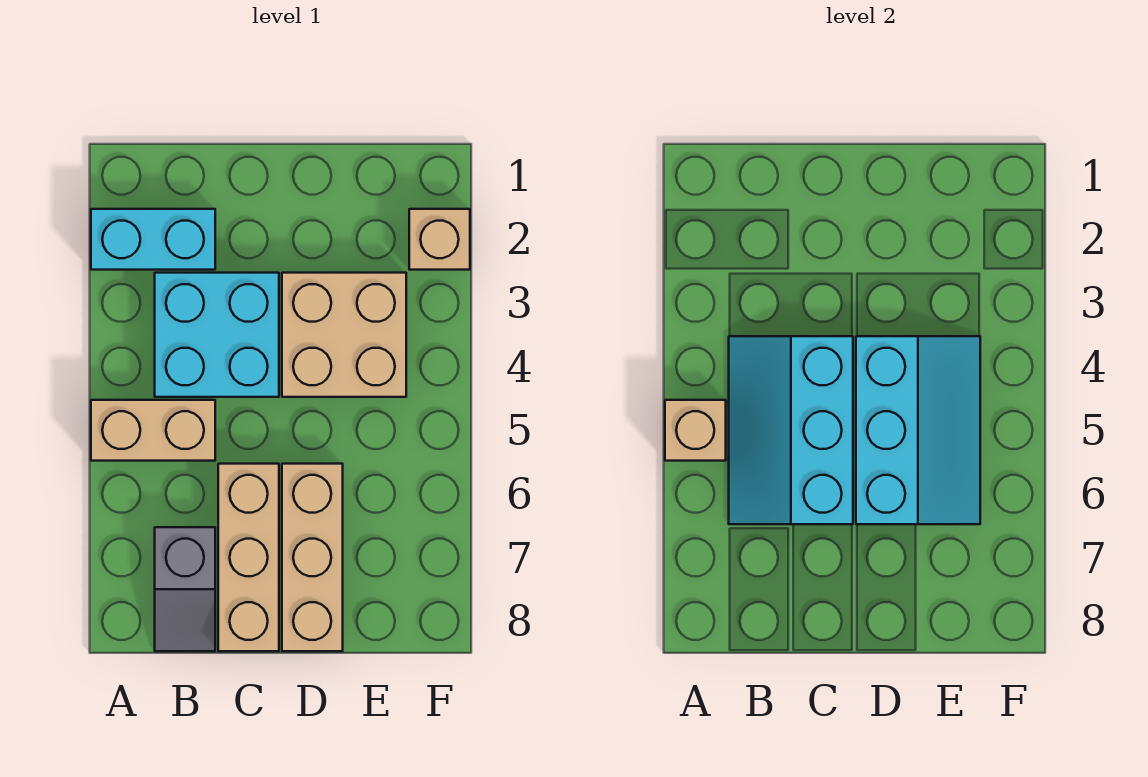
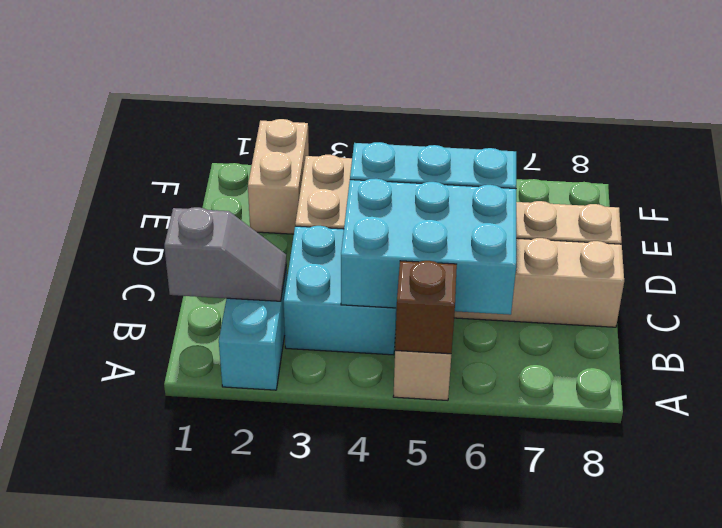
tan 1x1 brick [665,400,726,461] -> brown 1x1 brick [395,261,457,354]
cyan 2x3 slope [729,336,853,524] -> cyan 2x3 brick [341,179,516,315]
grey 1x2 slope [155,527,215,651] -> grey 1x2 slope moved to [164,207,287,301]
tan 1x1 brick [409,209,470,270] -> tan 1x2 brick [248,119,309,234]

